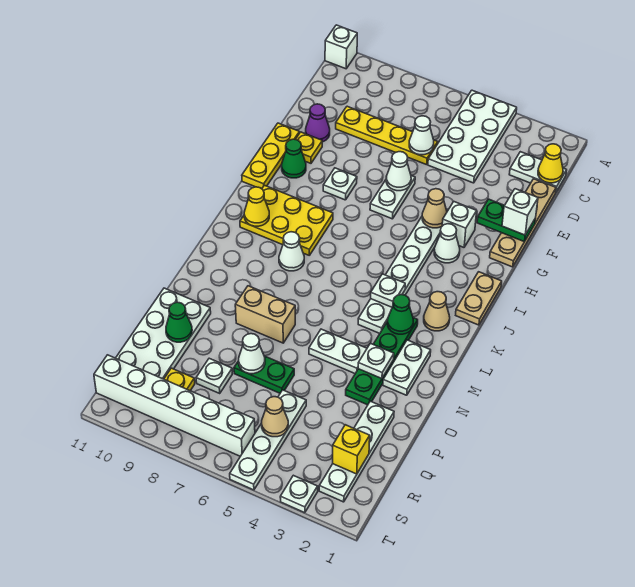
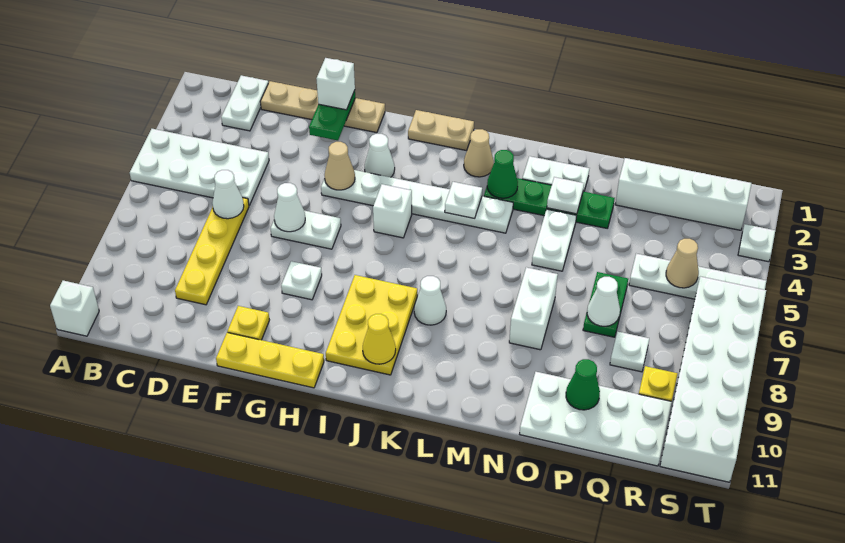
yellow 1x1 cone [538,144,563,183] -> none
purple 1x1 cone [306,104,330,142] -> none
white 1x1 brick [442,202,477,247] -> white 1x1 brick moved to [373,184,412,238]
green 1x1 cone [282,139,306,178] -> none
tan 1x2 brick [235,286,295,343] -> white 1x2 brick [509,267,558,350]
white 1x4 plate [319,401,394,502] -> white 1x4 brick [615,158,751,230]
yellow 1x1 brick [333,425,370,474] -> none
white 1x6 brick [94,355,255,456] -> white 2x6 brick [660,276,766,482]

